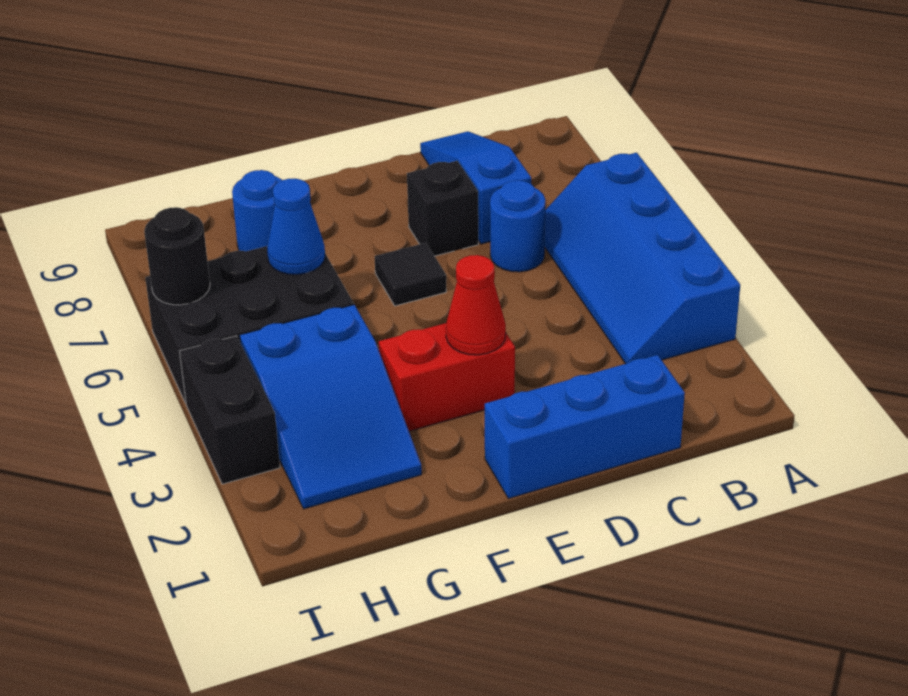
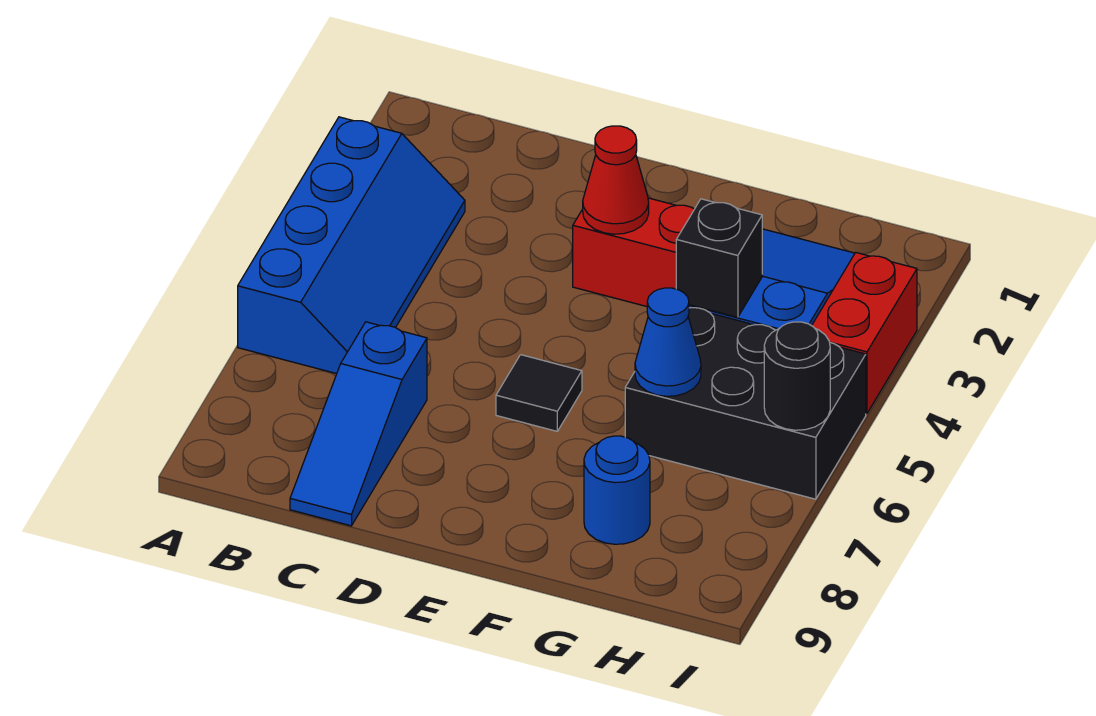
blue 1x3 brick [485,355,685,499] -> none
blue 1x1 round brick [490,180,545,272] -> none
black 1x1 brick [407,161,478,256] -> black 1x1 brick moved to [676,199,762,317]
black 1x2 brick [180,336,280,484] -> red 1x2 brick [812,253,917,414]

